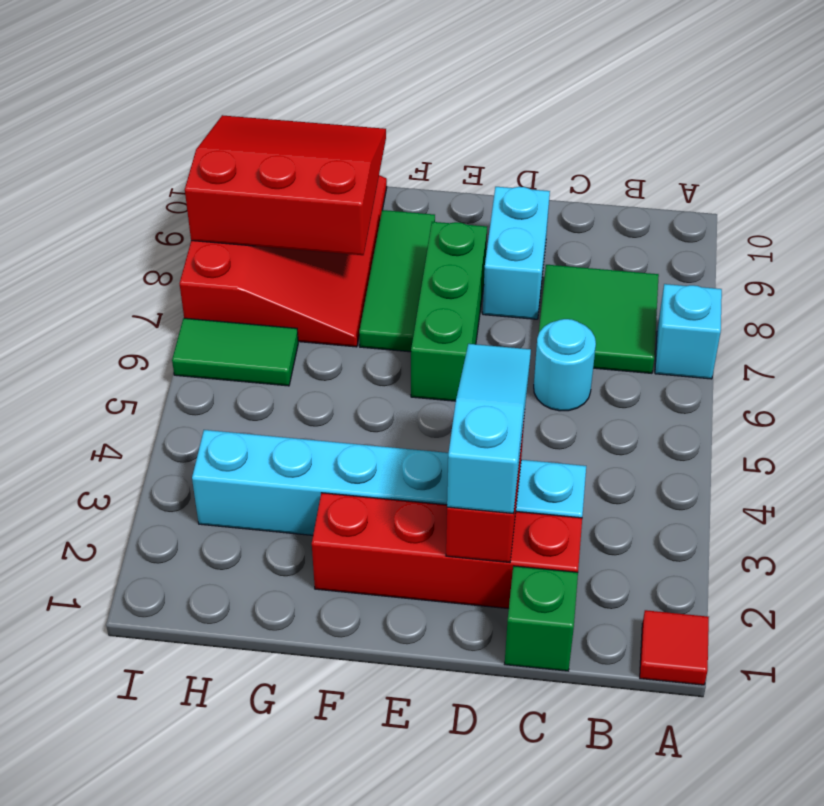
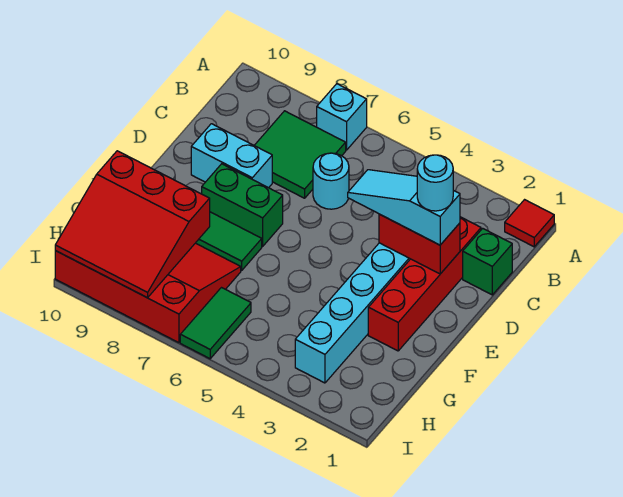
none -> cyan 1x1 round brick [417,155,453,211]
green 1x3 brick [411,222,487,401] -> green 1x2 brick [202,164,283,246]
red 3x3 slope [185,115,386,255] -> red 3x3 slope turned to [55,151,210,298]

